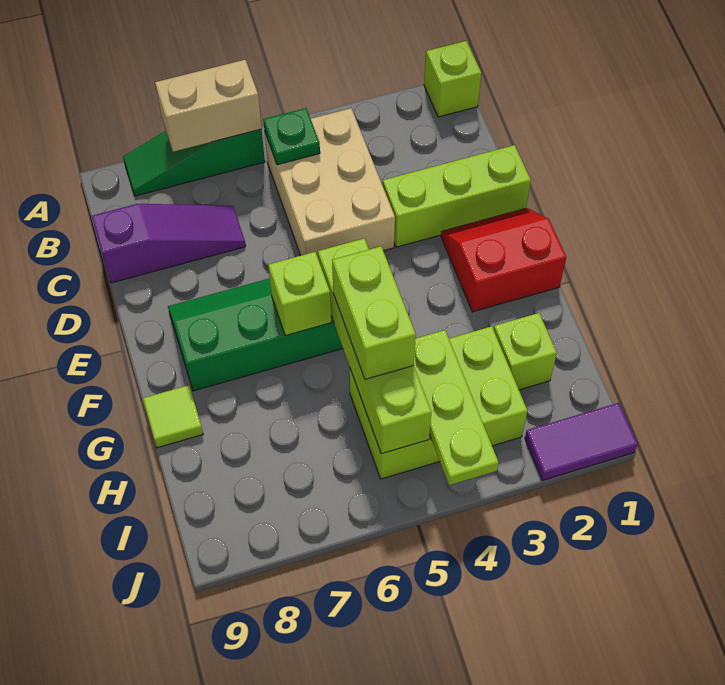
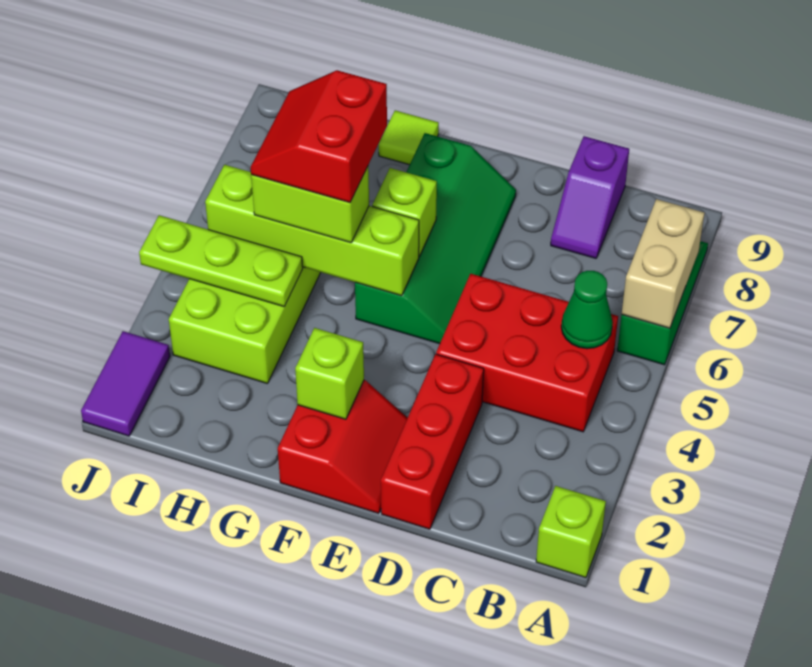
tan 2x3 brick [265,108,395,257] -> red 2x3 brick [436,274,618,432]
green 1x1 plate [263,108,320,165] -> green 1x1 cone [561,271,613,349]
purple 1x3 slope [92,204,246,283] -> purple 1x2 slope [551,136,629,258]
lime 1x3 brick [383,145,531,247] -> red 1x3 brick [381,354,484,529]
none -> red 2x2 slope [251,70,387,203]
lime 1x1 brick [494,313,557,390] -> lime 1x1 brick moved to [295,328,364,419]

